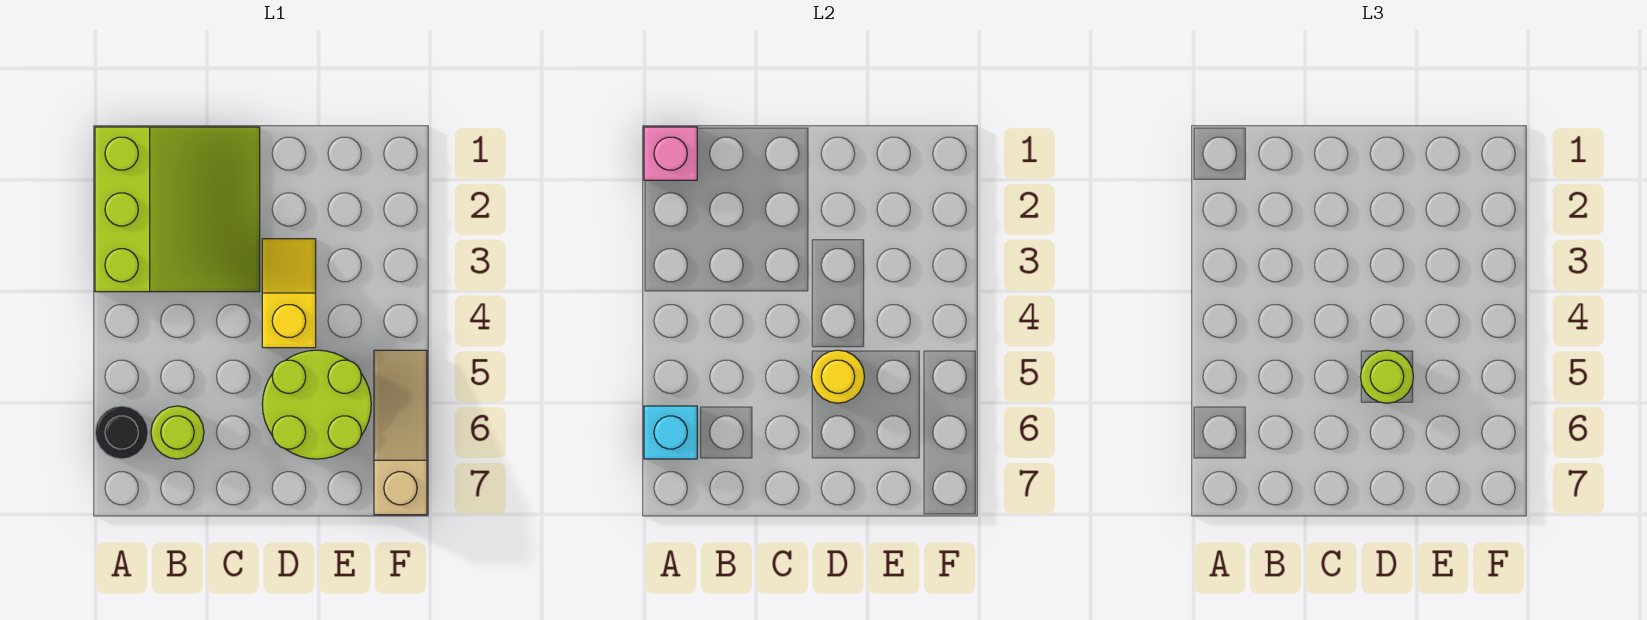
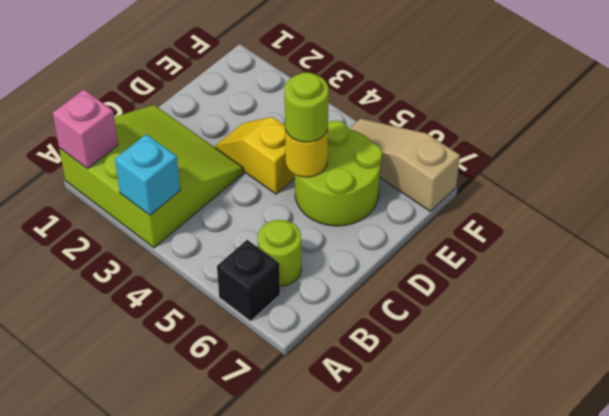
black 1x1 round brick [95,406,148,459] -> black 1x1 brick [217,240,280,321]
cyan 1x1 brick [644,406,697,459] -> cyan 1x1 brick moved to [115,134,180,215]

